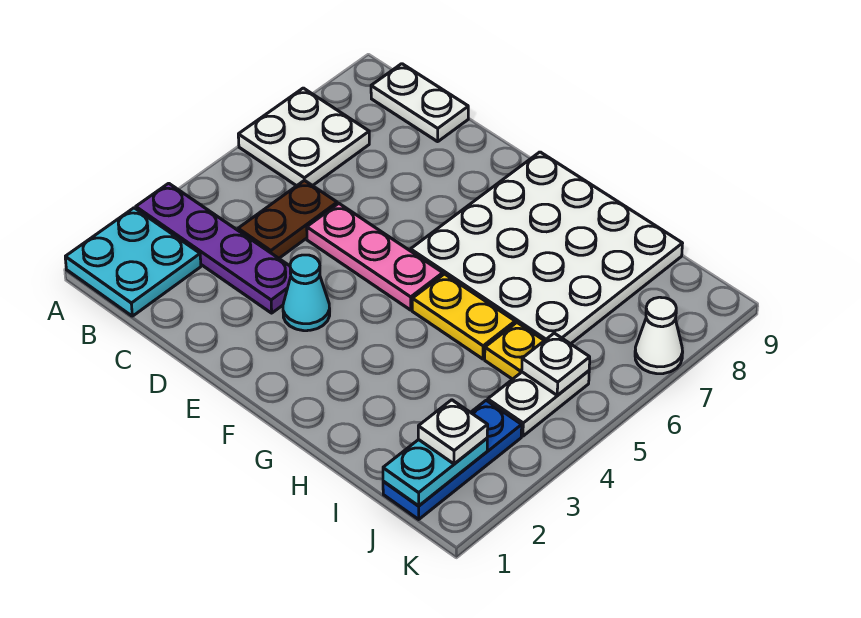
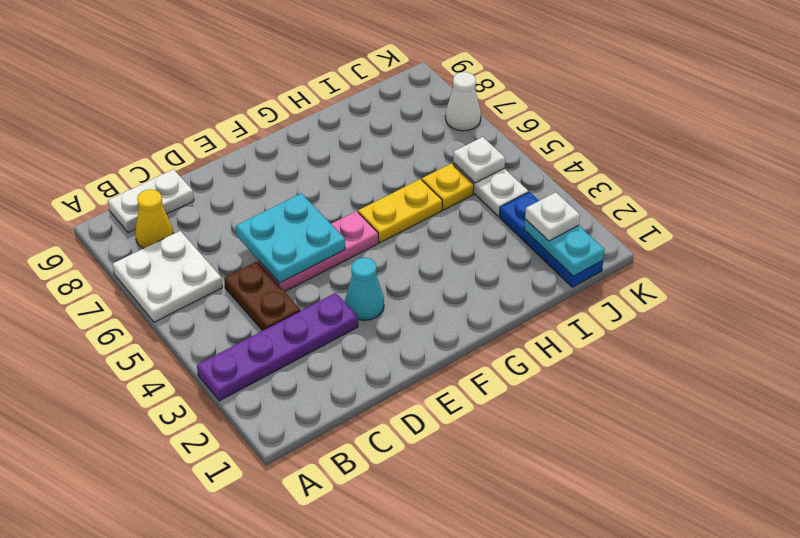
cyan 2x2 plate [65,208,201,316] -> cyan 2x2 plate moved to [236,193,345,283]
none -> yellow 1x1 cone [135,189,173,248]
white 4x4 plate [411,152,683,344] -> none

